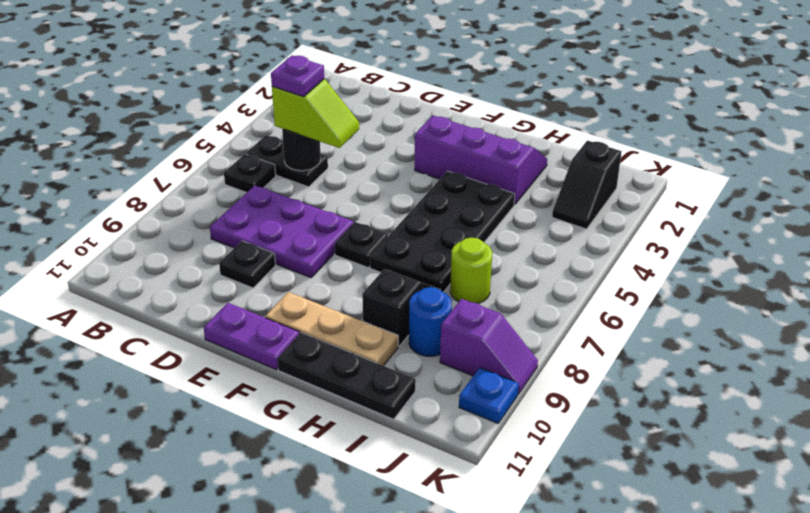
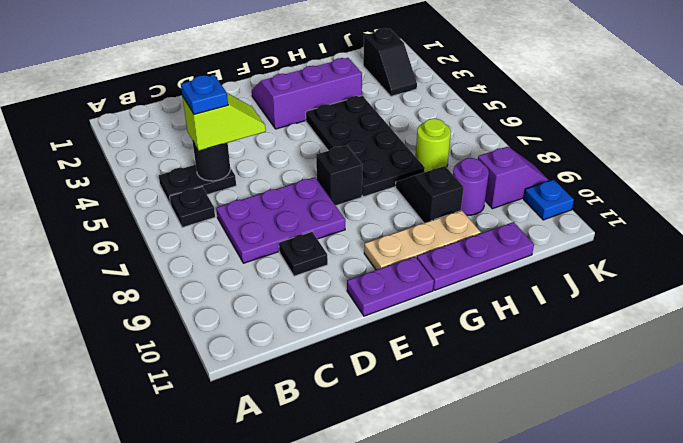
purple 1x1 plate [271,56,324,97] -> blue 1x1 plate [181,75,228,114]
black 1x1 plate [335,222,388,267] -> black 1x1 brick [316,145,362,206]
black 1x3 plate [277,333,416,419] -> purple 1x3 plate [417,222,534,290]
blue 1x1 round brick [409,287,452,356] -> purple 1x1 round brick [453,158,489,215]

